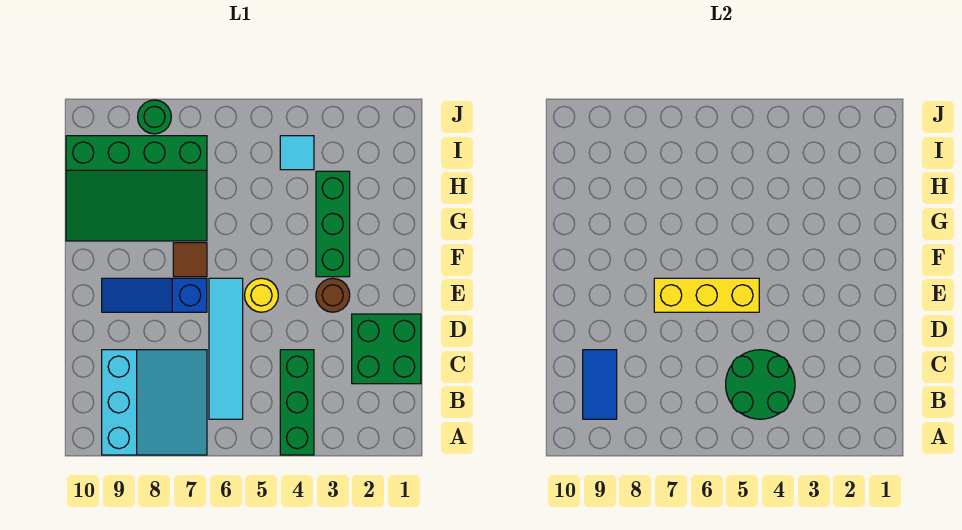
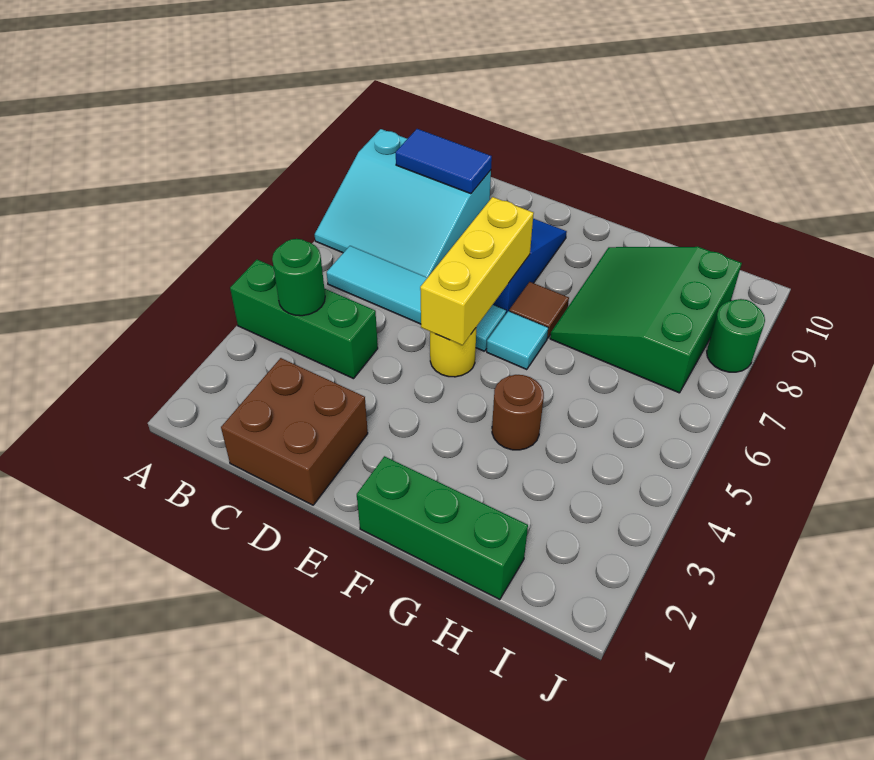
green 2x2 round brick [726,350,795,419] -> green 1x1 round brick [272,239,325,316]
green 2x2 brick [352,314,421,384] -> brown 2x2 brick [221,358,368,505]
brown 1x1 round brick [316,278,350,312] -> brown 1x1 round brick moved to [492,375,544,450]
green 1x3 brick [316,171,350,277] -> green 1x3 brick moved to [357,456,528,600]
green 3x4 slope [66,136,207,241] -> green 3x3 slope [550,247,742,393]
cyan 1x1 tile [280,136,314,170] -> cyan 1x1 tile moved to [487,311,548,370]

